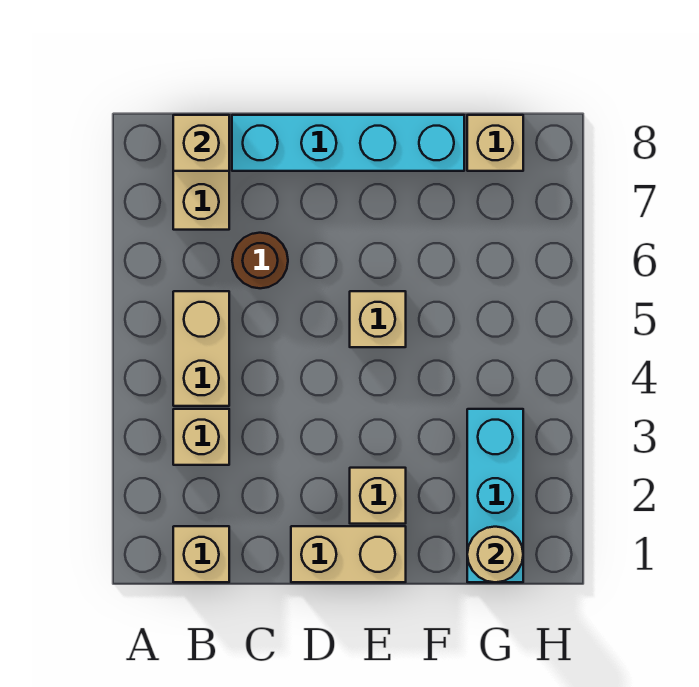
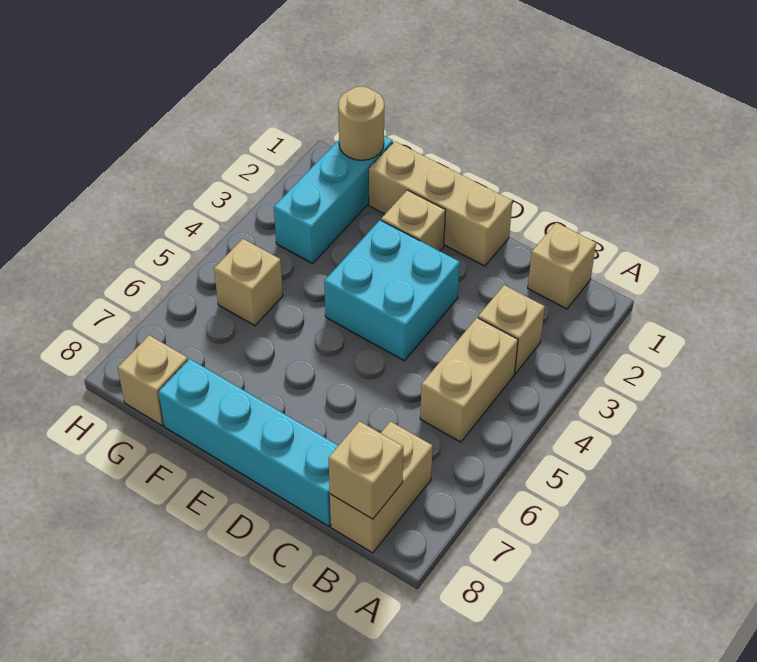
brown 1x1 round brick [232,233,288,288] -> none
tan 1x2 brick [291,526,406,582] -> tan 1x3 brick [369,141,513,266]
none -> cyan 2x2 brick [324,220,460,361]
tan 1x1 brick [350,291,406,347] -> tan 1x1 brick moved to [214,239,283,326]

